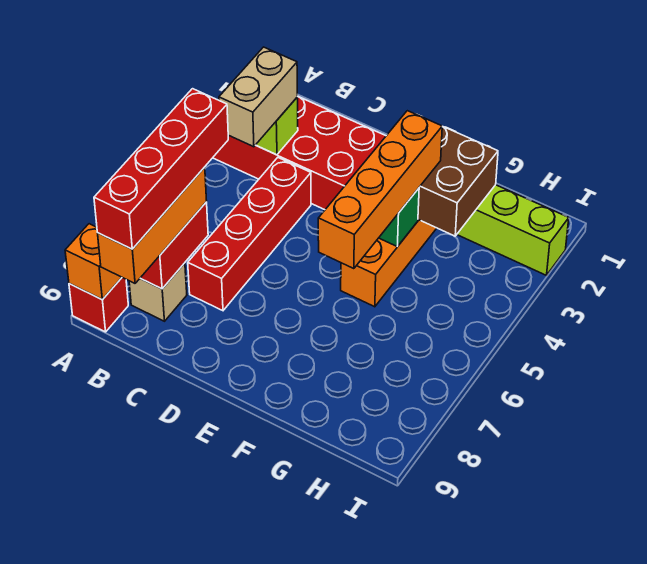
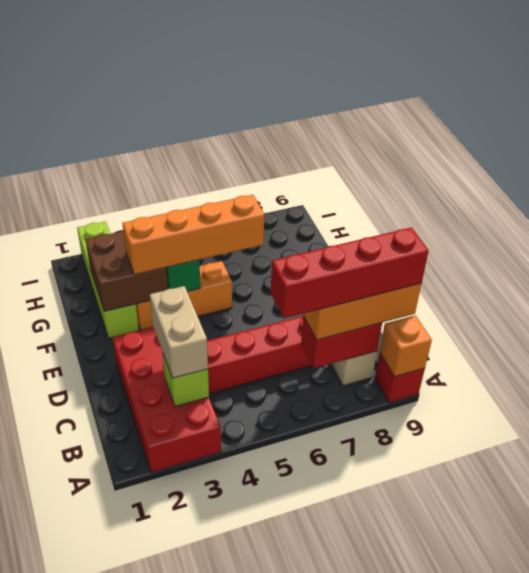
tan 1x2 brick [219,47,298,147] -> tan 1x2 brick turned to [150,286,208,378]

